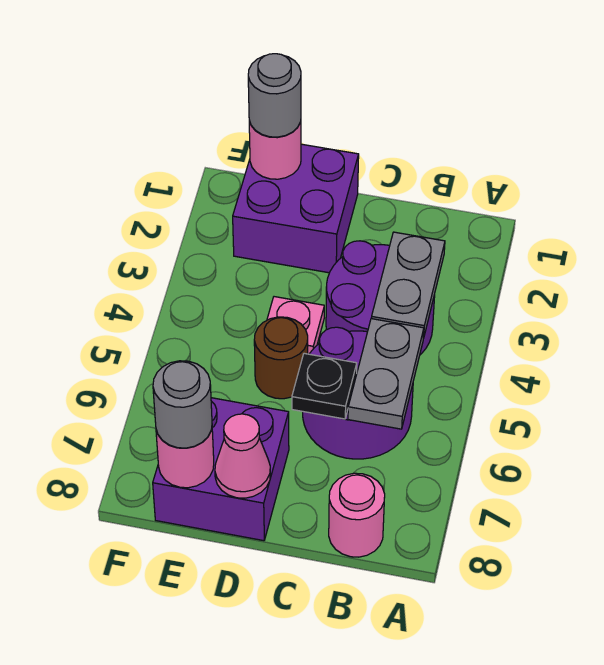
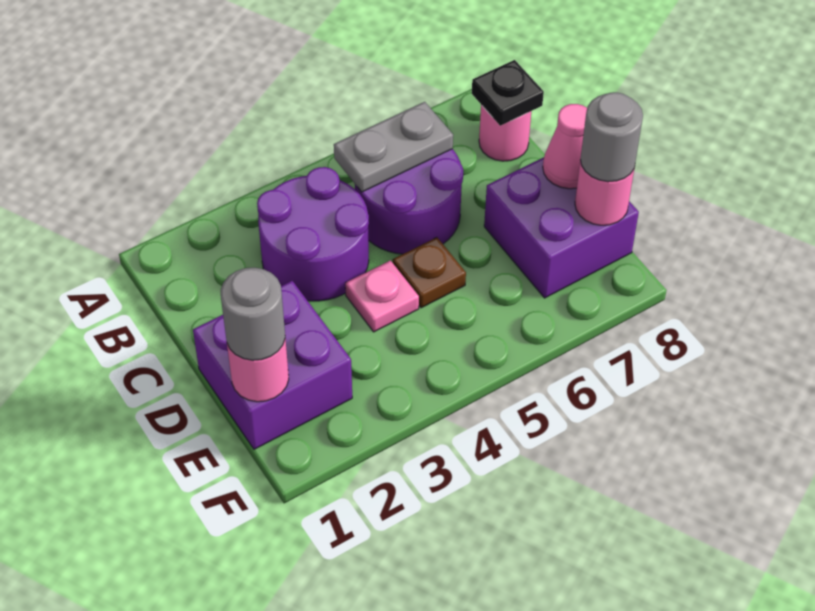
grey 1x2 plate [371,232,445,338] -> none
black 1x1 plate [292,353,357,419] -> black 1x1 plate moved to [472,60,544,126]
brown 1x1 round brick [254,317,308,399] -> brown 1x1 plate [393,237,466,308]

